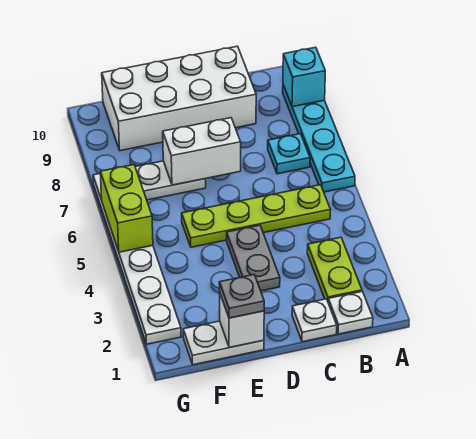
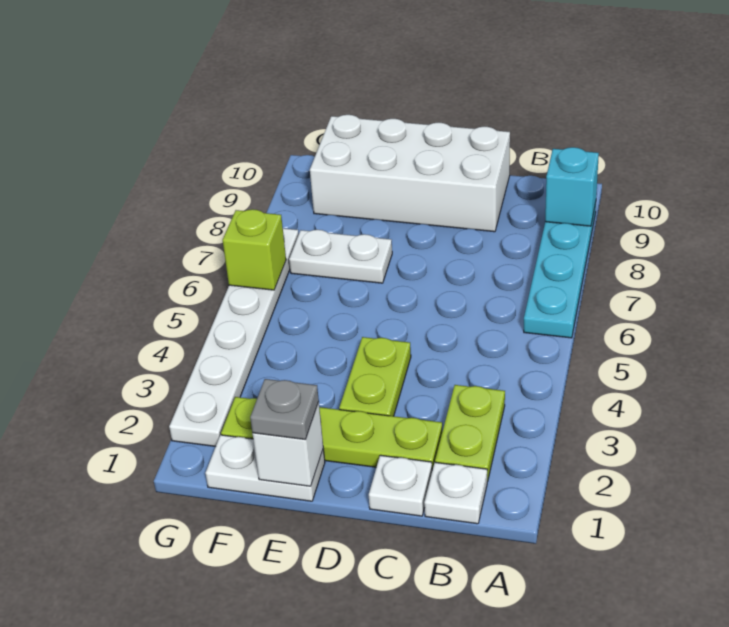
lime 1x4 plate [182,185,330,247] -> lime 1x4 plate moved to [221,397,442,470]
cyan 1x1 plate [268,134,310,174] -> none
grey 1x2 plate [227,225,280,291] -> lime 1x2 plate [339,337,411,416]
white 1x2 brick [163,118,241,185] -> none
lime 1x2 brick [100,165,153,252] -> lime 1x1 brick [223,209,286,290]

